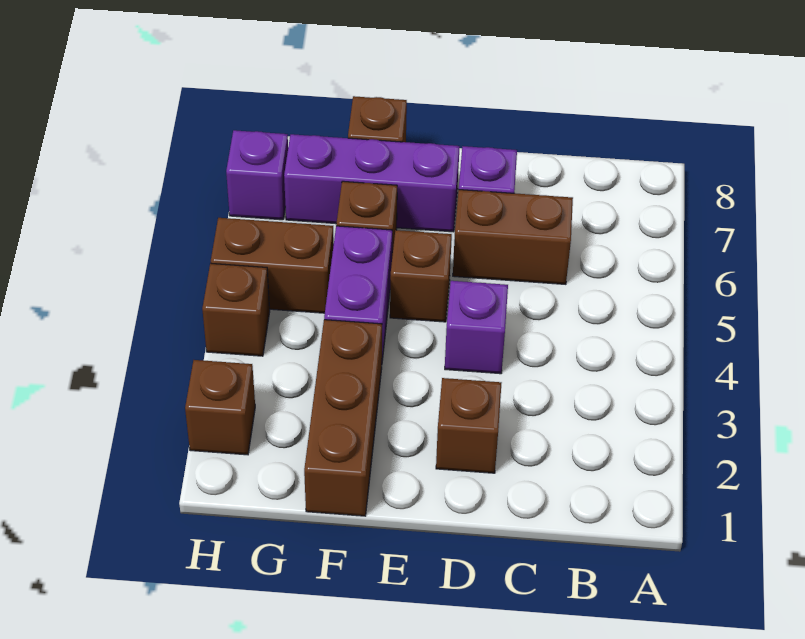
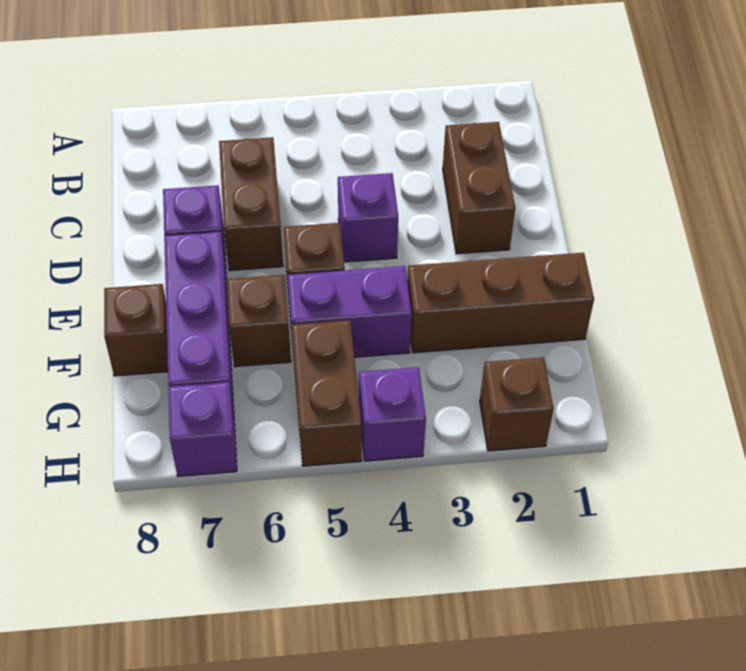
brown 1x1 brick [436,378,501,473] -> brown 1x2 brick [443,122,515,254]
brown 1x1 brick [202,263,270,356] -> purple 1x1 brick [359,367,426,461]

